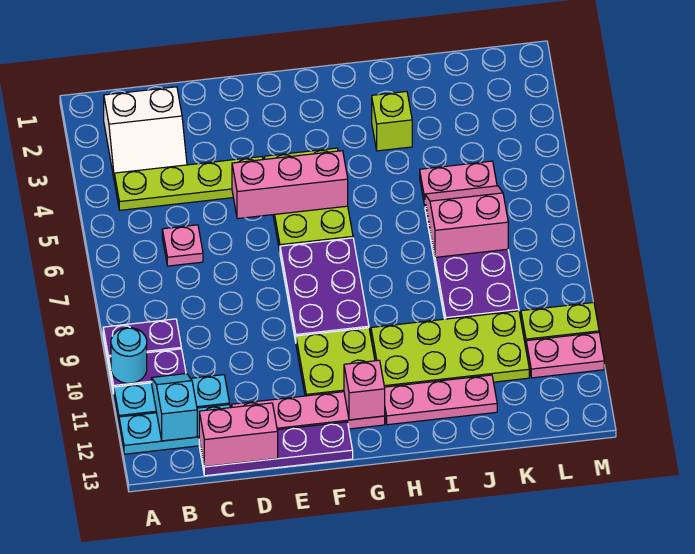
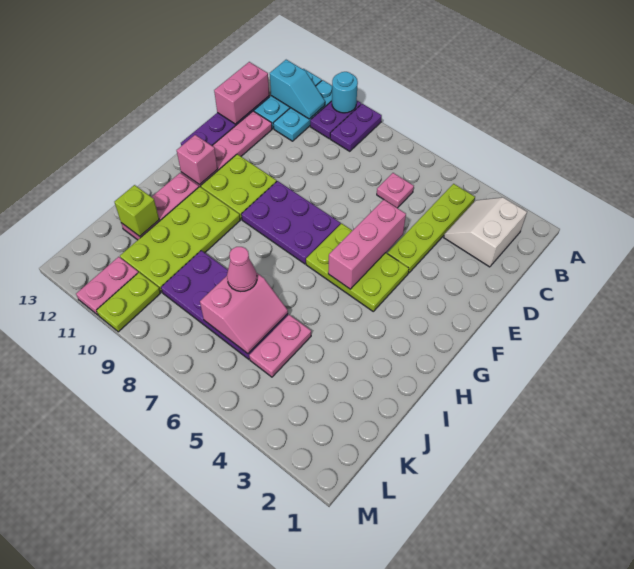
lime 1x1 brick [372,91,412,151] -> lime 1x1 brick moved to [115,185,159,236]
none -> pink 1x1 cone [227,247,257,291]

